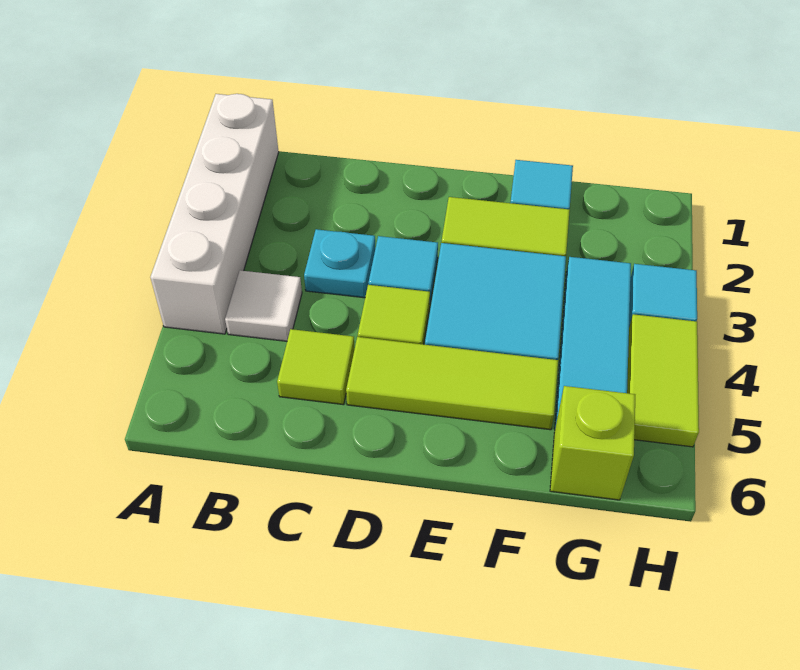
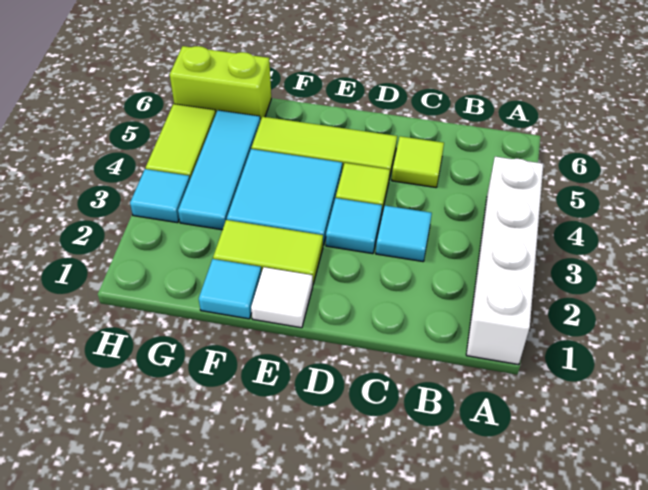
white 1x1 tile [225,270,302,341] -> white 1x1 tile moved to [251,267,313,328]
cyan 1x1 plate [304,229,375,298] -> cyan 1x1 tile [376,206,432,261]
lime 1x1 brick [550,386,635,500] -> lime 1x2 brick [170,46,271,121]

